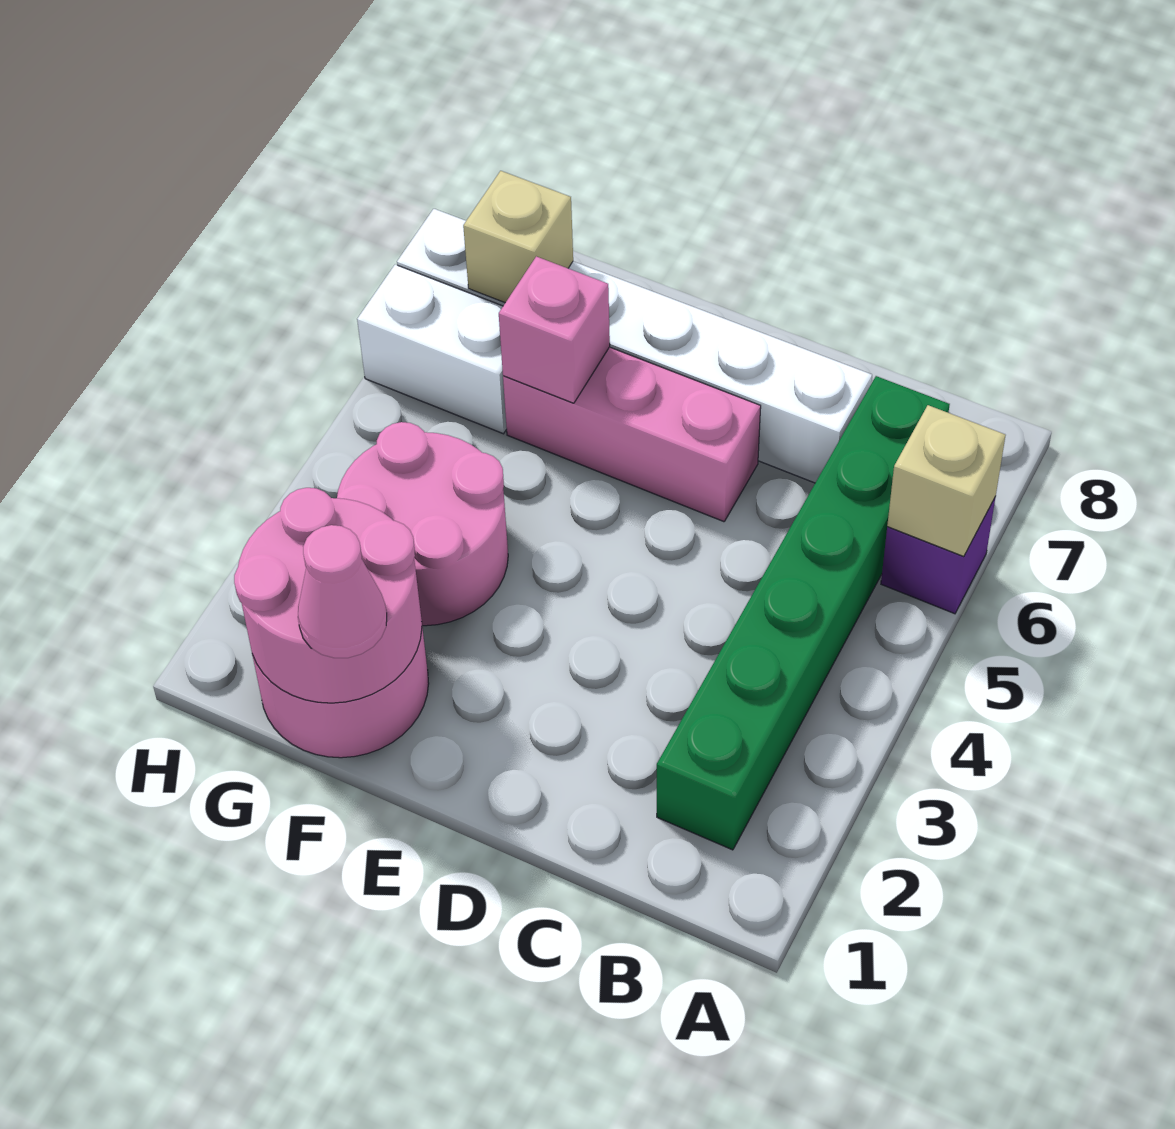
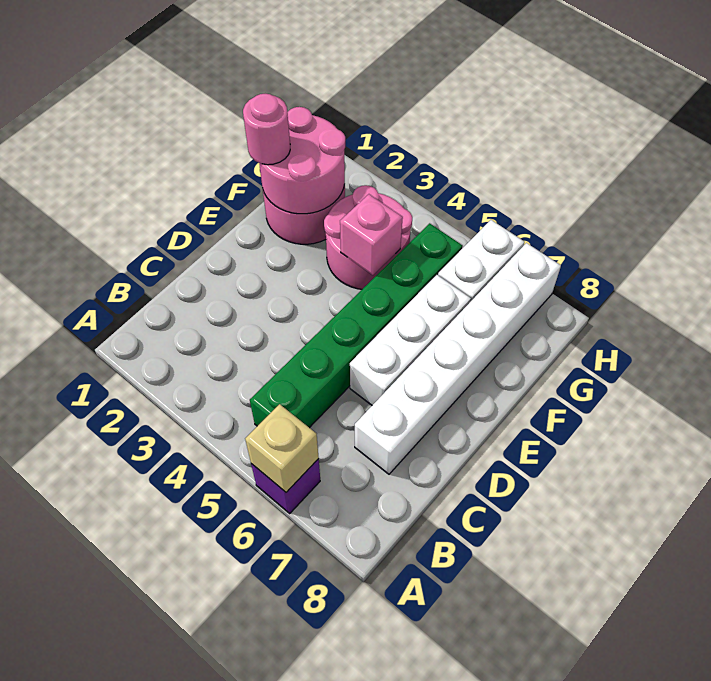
green 1x6 brick [657,376,950,850] -> green 1x6 brick turned to [250,223,463,428]
pink 1x3 brick [503,347,761,522] -> white 1x3 brick [350,275,471,405]
pink 1x1 cone [298,525,387,658] -> pink 1x1 round brick [243,94,290,165]
pink 1x1 brick [499,256,610,403] -> pink 1x1 brick moved to [340,194,403,275]
tan 1x1 brick [463,171,573,303] -> none

